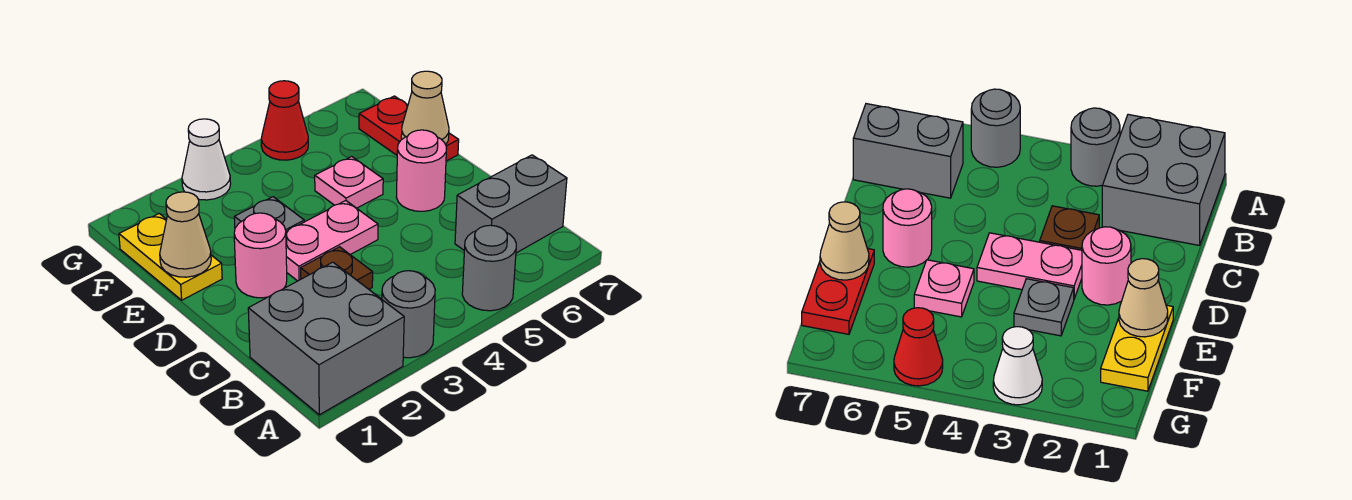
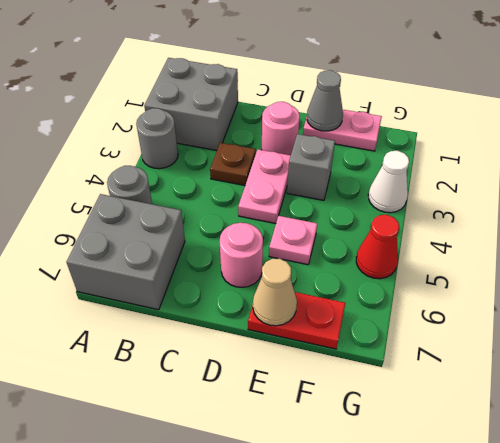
grey 1x2 brick [455,155,567,253] -> grey 2x2 brick [66,194,185,310]
yellow 1x2 plate [119,214,222,300] -> pink 1x2 plate [303,110,382,151]
tan 1x1 cone [160,192,211,277] -> grey 1x1 cone [307,70,343,131]
grey 1x1 plate [234,197,304,231] -> grey 1x1 brick [287,134,335,201]

